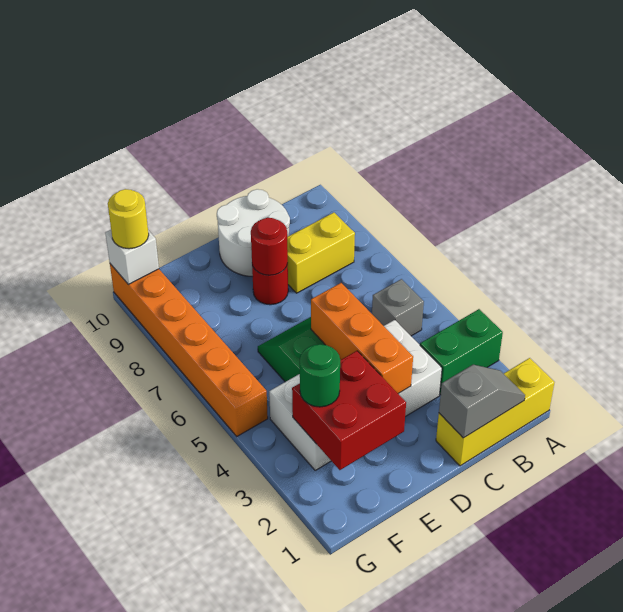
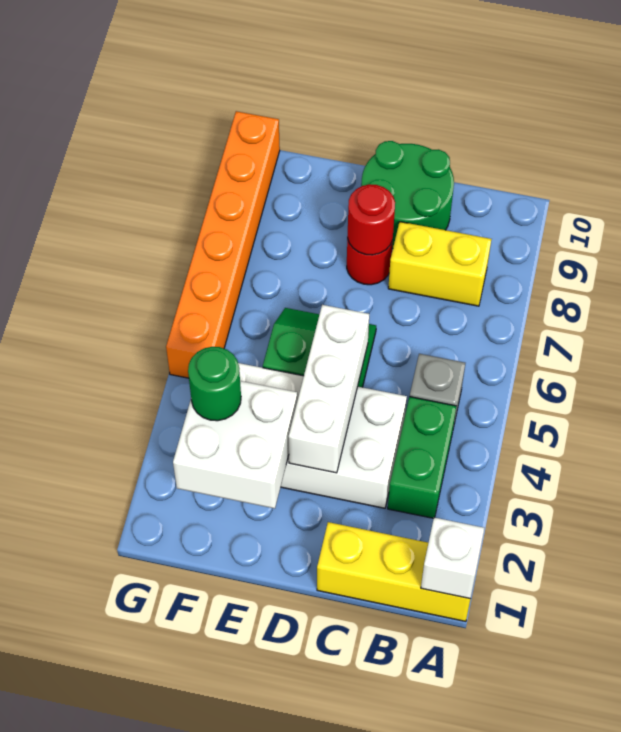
green 1x2 brick [420,309,503,395] -> green 1x2 brick turned to [388,397,456,518]
grey 1x2 slope [439,365,525,438] -> none
white 2x2 round brick [217,189,290,277] -> green 2x2 round brick [361,141,454,249]
orange 1x3 brick [311,283,413,394] -> white 1x3 brick [289,305,369,473]
red 2x2 brick [292,351,406,470] -> white 2x2 brick [173,381,297,508]
white 1x1 brick [105,230,159,284] -> white 1x1 brick moved to [421,517,484,599]
yellow 1x1 round brick [108,189,149,249] -> none

